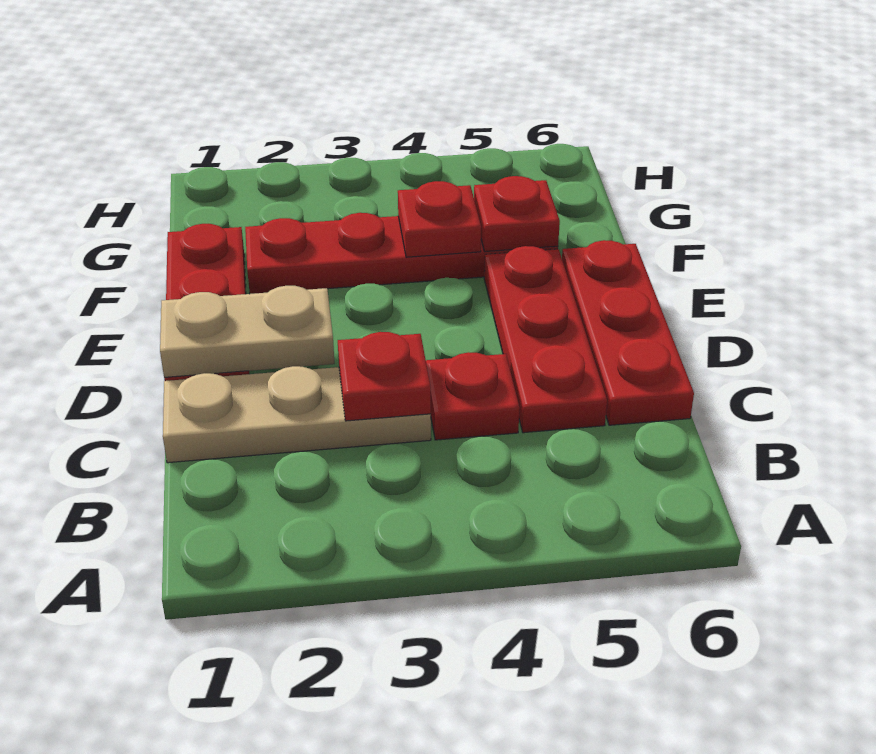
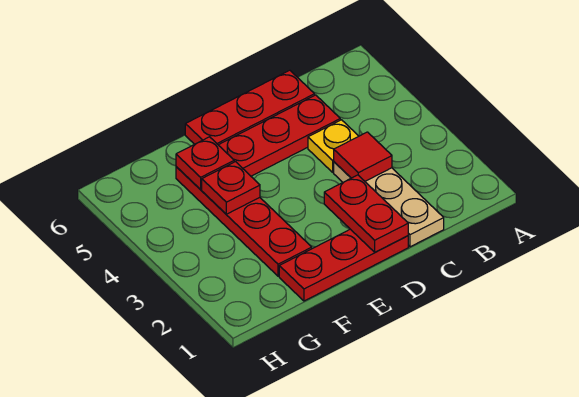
red 1x1 plate [338,332,431,421] -> red 1x1 tile [334,132,392,181]
red 1x1 plate [426,352,520,440] -> yellow 1x1 plate [308,120,359,172]
tan 1x2 plate [160,286,335,377] -> red 1x2 plate [324,175,408,252]

